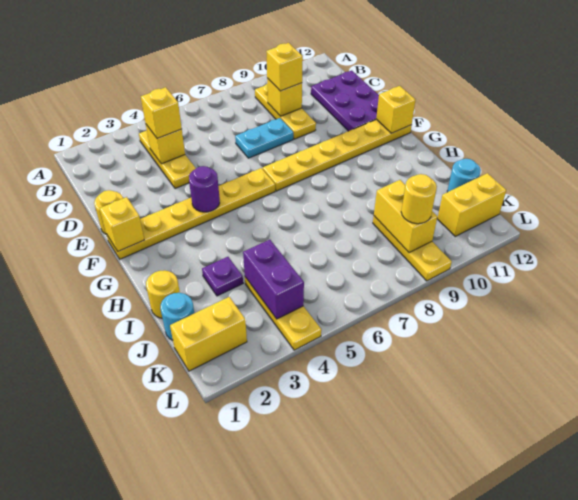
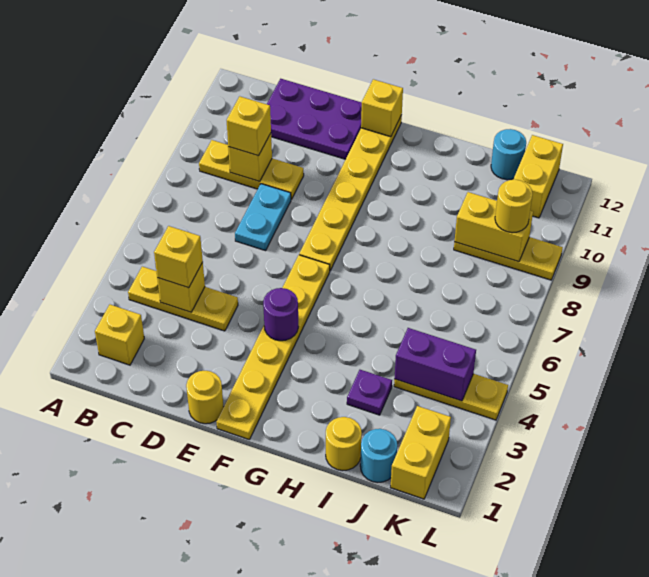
yellow 1x1 brick [99,197,144,251] -> yellow 1x1 brick moved to [95,305,144,365]

